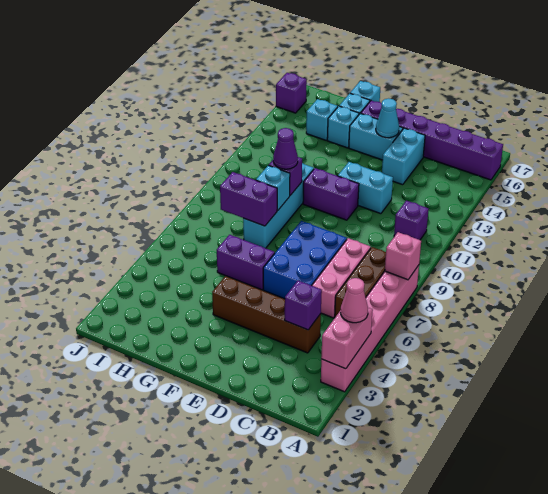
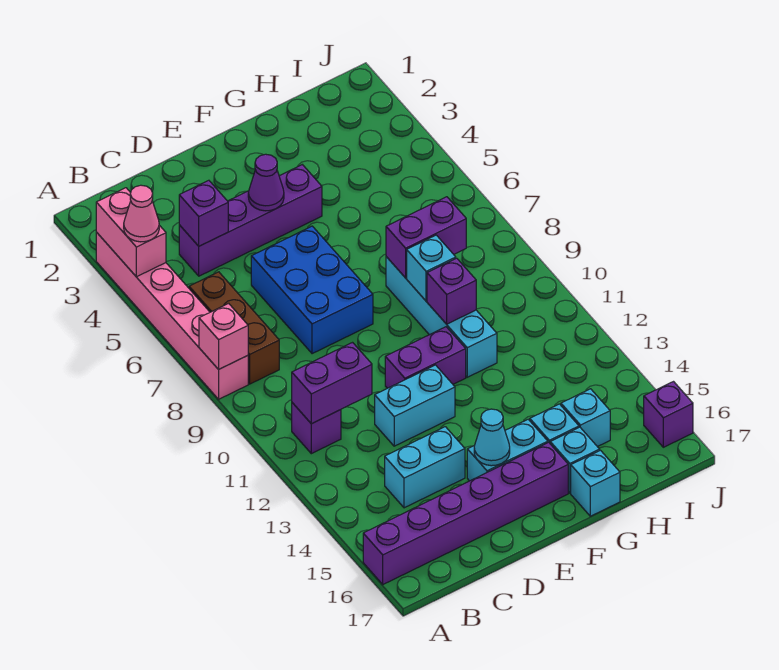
brown 1x4 brick [212,276,321,353] -> purple 1x4 brick [179,165,322,276]
pink 1x3 brick [312,238,371,318] -> none
cyan 1x2 brick [382,128,425,185] -> cyan 1x2 brick turned to [385,427,465,508]
purple 1x2 brick [217,235,275,290] -> purple 1x2 brick moved to [292,343,372,424]
purple 1x1 cone [273,128,298,169] -> purple 1x1 cone moved to [248,154,284,211]

